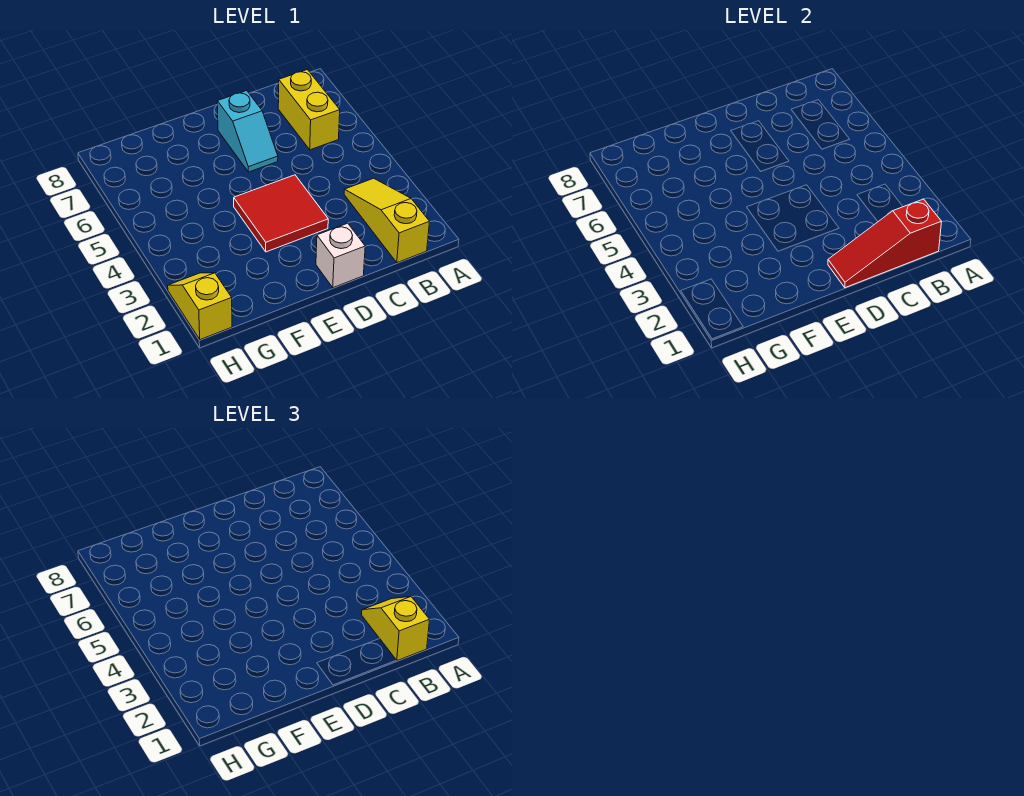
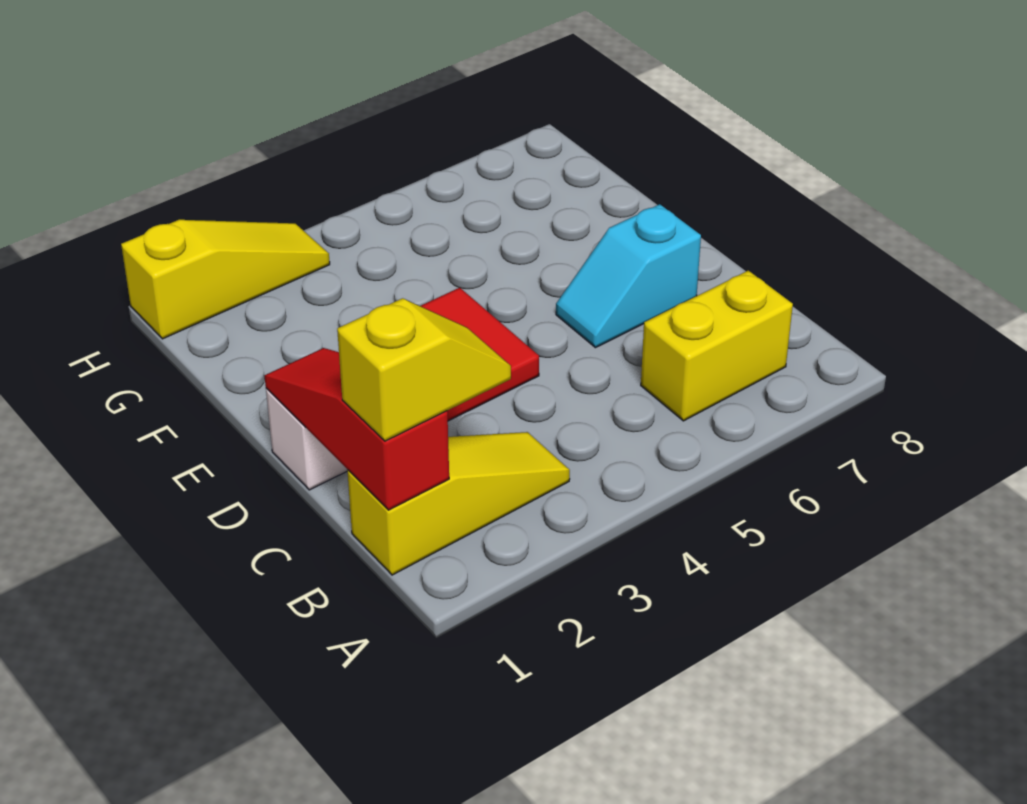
yellow 1x2 slope [168,273,232,340] -> yellow 1x3 slope [121,220,330,339]

